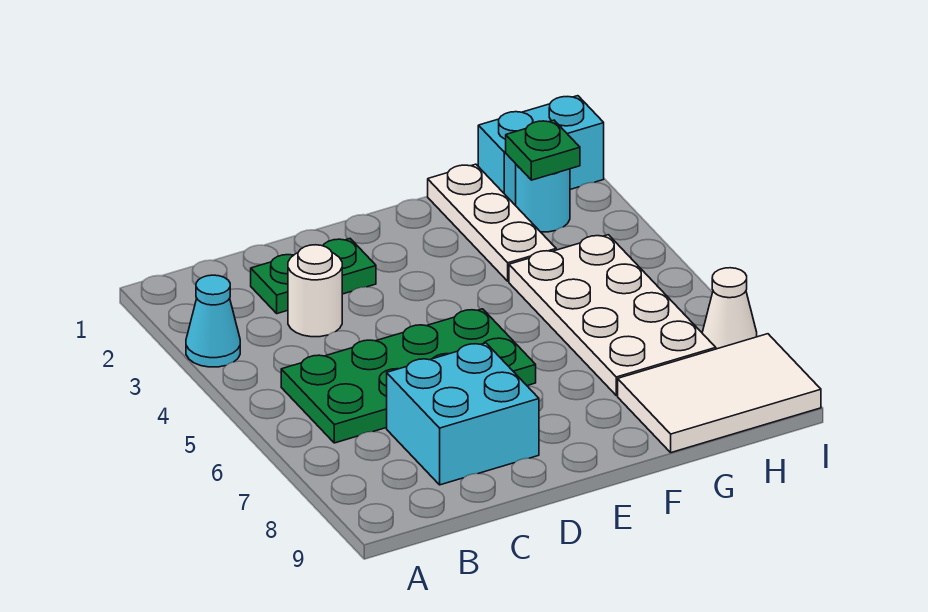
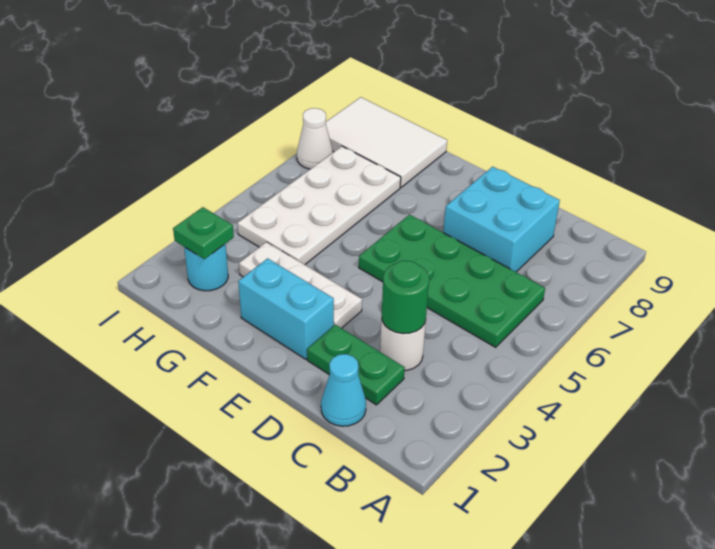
cyan 1x1 cone [186,275,240,367] -> cyan 1x1 cone moved to [321,354,366,426]
none -> green 1x1 round brick [382,261,429,334]
white 1x3 plate [428,164,556,281] -> white 1x3 plate turned to [239,242,362,328]
cyan 1x2 brick [478,96,604,206] -> cyan 1x2 brick moved to [238,258,334,359]

